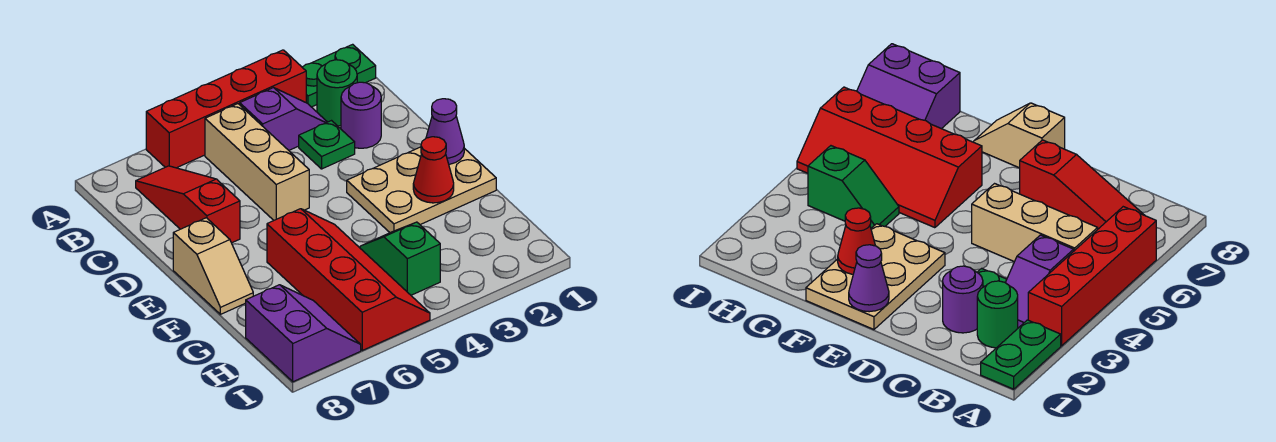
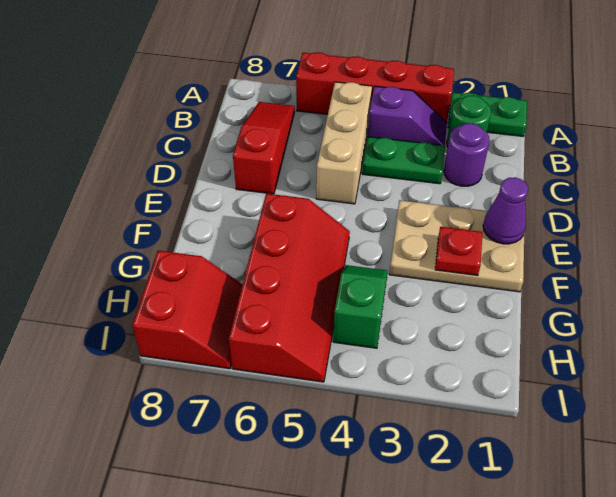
green 1x1 plate [299,121,355,169] -> green 1x2 plate [362,137,445,184]
tan 1x2 slope [173,218,253,314] -> none
red 1x1 cone [413,137,454,203] -> red 1x1 plate [435,227,483,276]
purple 2x2 slope [246,285,361,382] -> red 2x2 slope [132,251,243,369]

